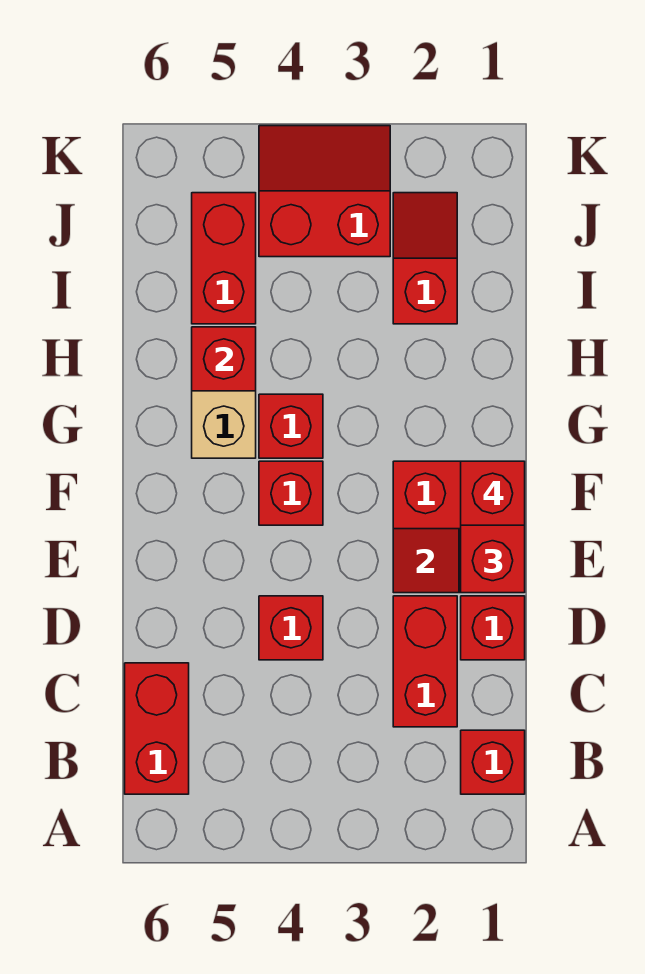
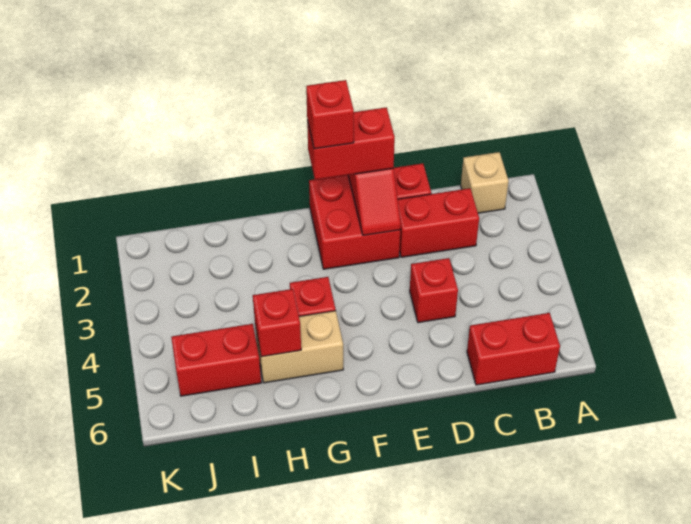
red 1x1 brick [461,730,525,794] -> tan 1x1 brick [461,152,509,213]
red 1x1 brick [259,461,323,525] -> none
red 1x2 slope [393,193,457,324] -> none
red 2x2 slope [259,126,390,257] -> none

